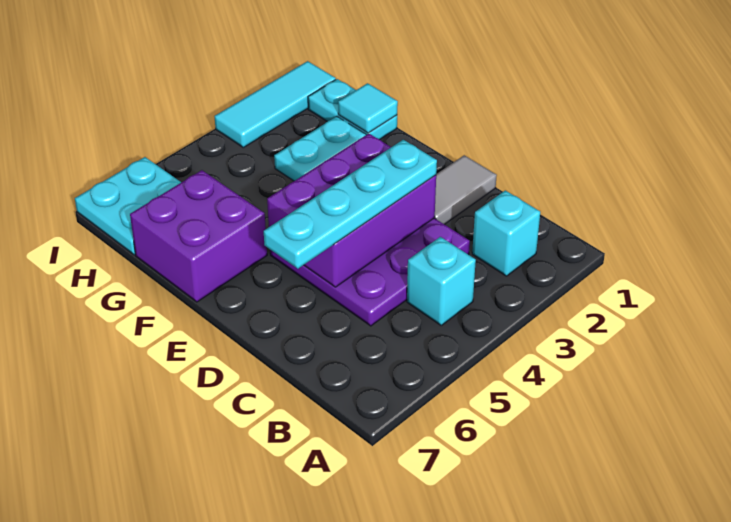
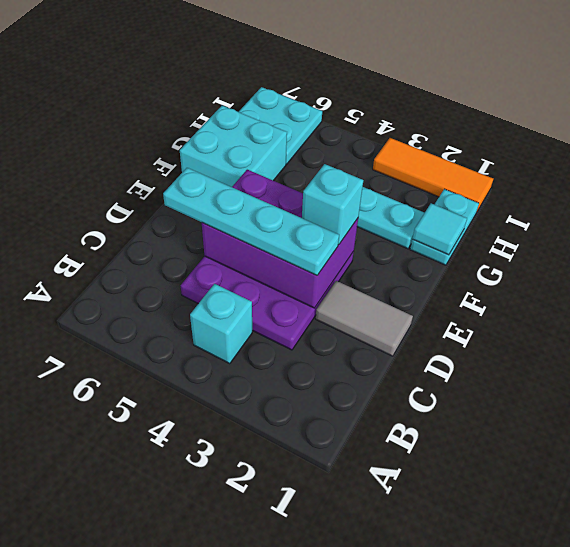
cyan 1x1 brick [472,190,540,276] -> cyan 1x1 brick moved to [302,164,363,245]
purple 2x2 brick [130,170,267,302] -> cyan 2x2 brick [180,106,287,187]
cyan 1x3 tile [214,61,336,147] -> orange 1x3 tile [373,138,493,211]

